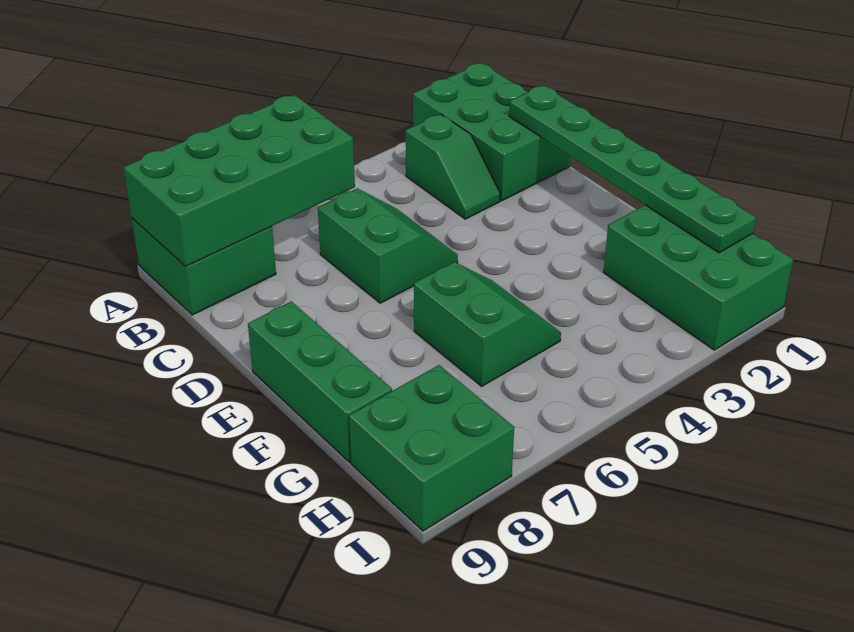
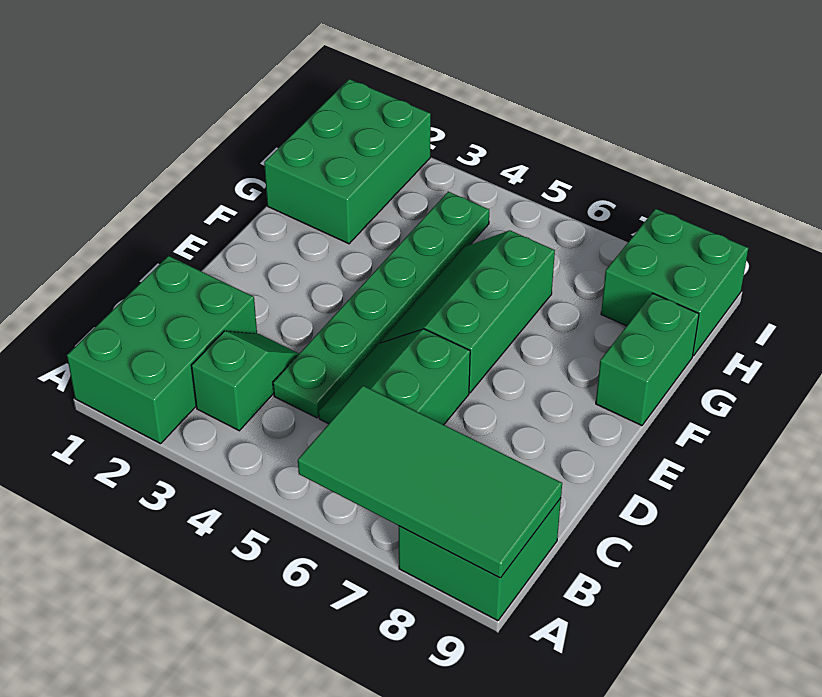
green 2x4 brick [123,95,355,266] -> green 2x4 tile [298,386,562,578]
green 1x6 plate [509,85,756,253] -> green 1x6 plate moved to [273,192,489,418]
green 1x3 brick [248,302,392,462] -> green 1x2 brick [596,293,699,426]
green 2x2 slope [414,262,561,386] -> green 2x3 slope [380,230,555,393]

